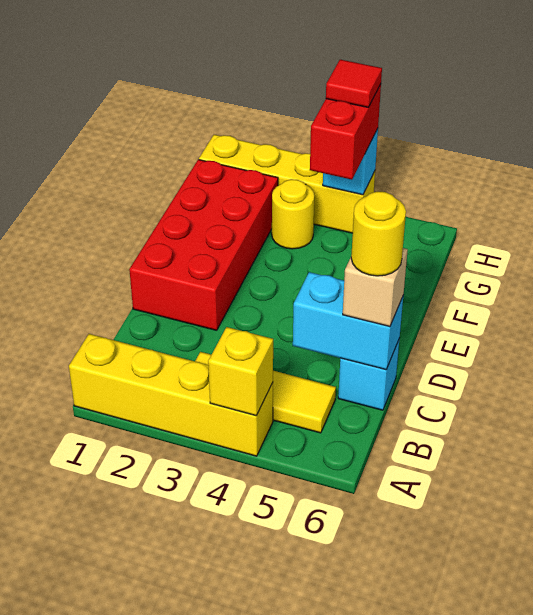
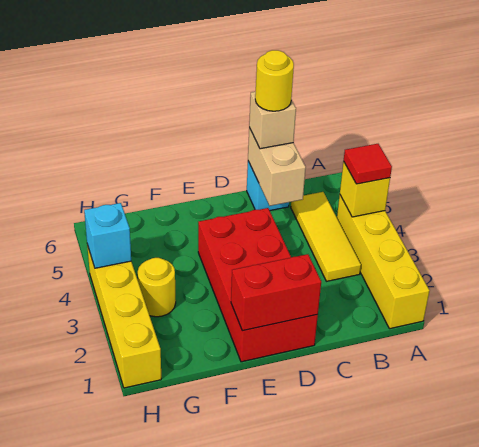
cyan 1x2 brick [293,272,403,370] -> tan 1x2 brick [248,128,306,206]
red 2x4 brick [129,160,278,330] -> red 2x4 brick turned to [198,208,318,362]
red 1x2 brick [310,84,381,180] -> red 1x2 brick moved to [231,254,321,331]
red 1x1 tile [326,60,382,107] -> red 1x1 tile moved to [344,144,392,184]

